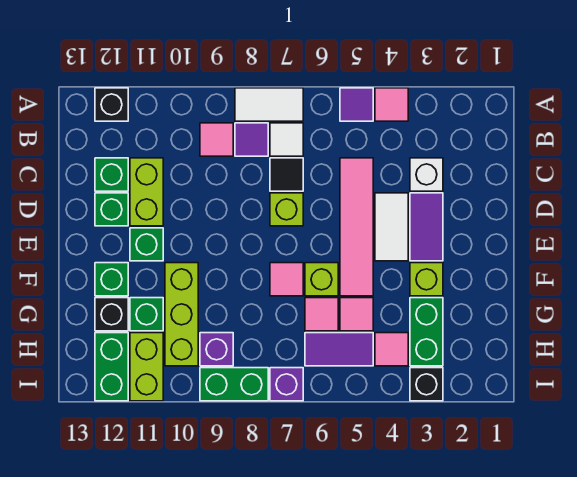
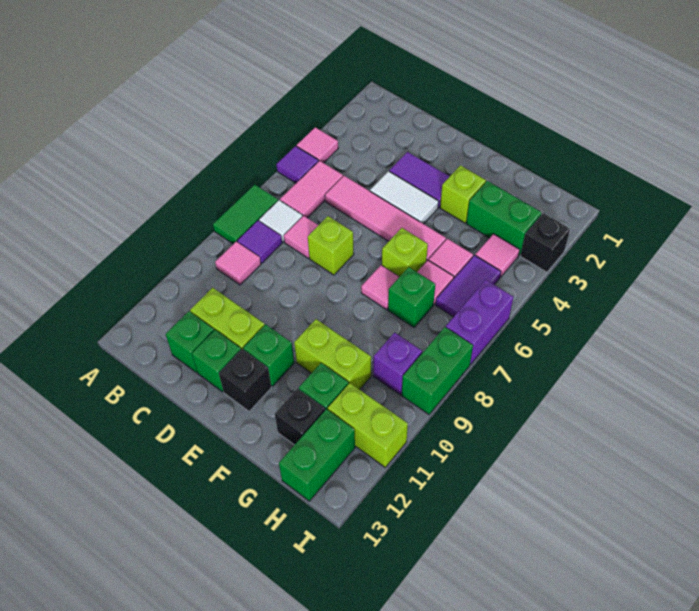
white 1x2 tile [235,88,303,121] -> green 1x2 tile [213,185,278,244]
black 1x1 brick [95,88,128,121] -> black 1x1 brick moved to [219,349,271,411]
none -> pink 1x2 tile [280,161,343,218]
white 1x1 brick [410,158,443,191] -> none
black 1x1 tile [270,158,303,191] -> pink 1x1 tile [284,216,318,258]
lime 1x3 brick [165,263,198,366] -> lime 1x2 brick [294,319,371,390]
green 1x1 brick [95,263,128,296] -> green 1x1 brick moved to [388,267,435,327]
green 1x2 brick [95,333,128,401] -> green 1x2 brick turned to [279,409,355,501]
purple 1x1 brick [270,368,303,401] -> purple 1x2 brick [446,280,514,364]

